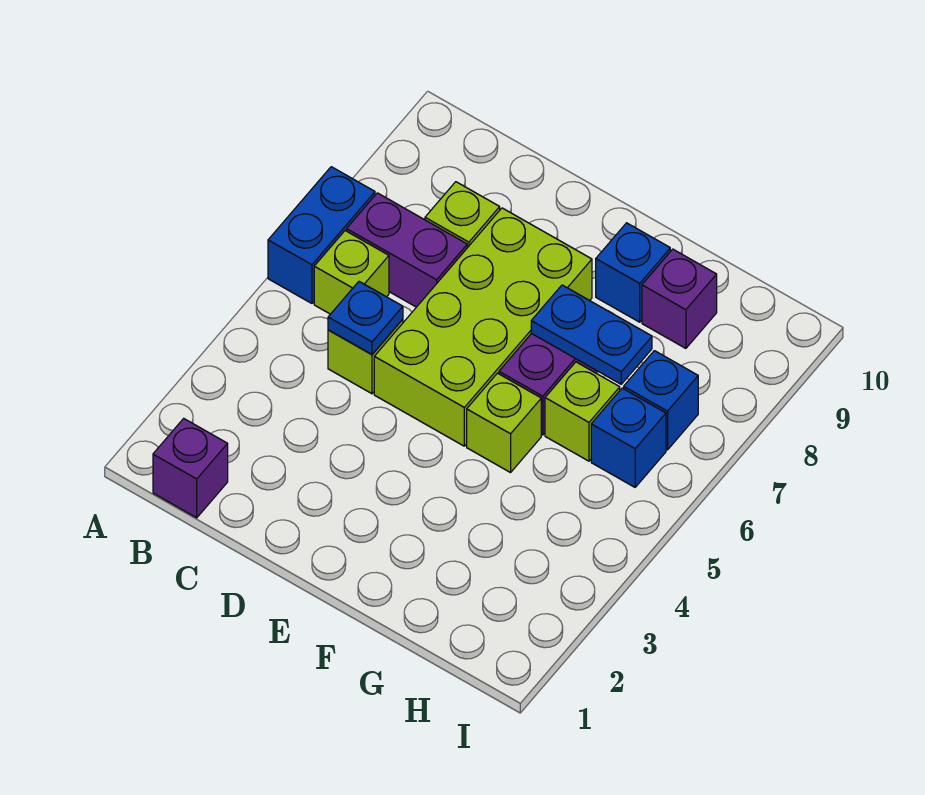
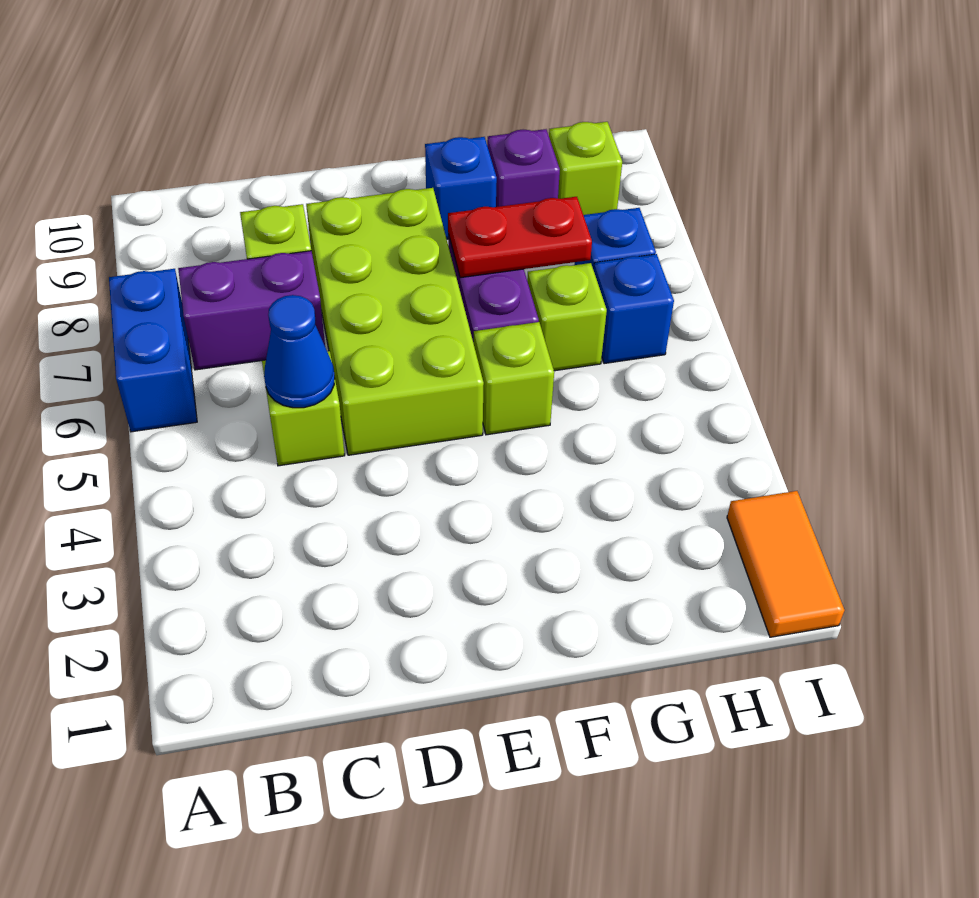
purple 1x1 brick [153,419,228,518] -> none
lime 1x1 brick [314,231,389,314] -> lime 1x1 brick moved to [549,122,622,215]
blue 1x1 plate [328,282,403,354] -> blue 1x1 cone [264,295,335,408]
blue 1x2 plate [531,285,652,384] -> red 1x2 plate [448,197,592,278]
none -> orange 1x2 tile [727,491,844,637]

